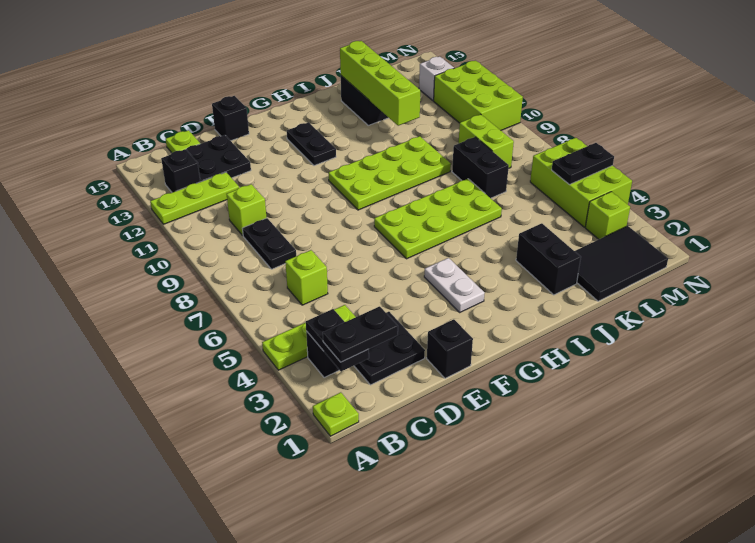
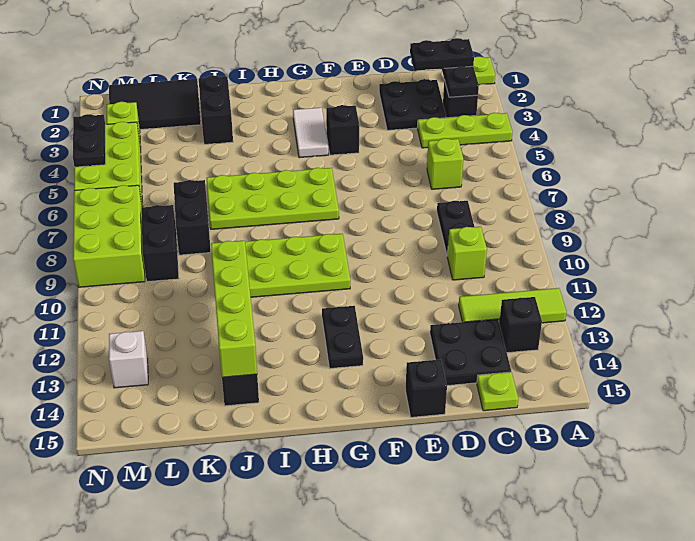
lime 1x3 plate [150,172,239,224] -> lime 1x3 tile [459,288,566,323]
black 1x1 brick [427,319,473,378] -> black 1x1 brick moved to [326,105,359,155]
white 1x2 plate [424,258,485,312] -> white 1x2 tile [293,108,328,158]
lime 1x2 brick [459,114,514,169] -> black 1x2 brick [141,205,179,282]
black 1x2 plate [552,143,614,184] -> black 1x2 plate turned to [73,114,106,167]
lime 2x3 brick [434,61,523,130] -> lime 2x3 brick moved to [73,185,145,287]

